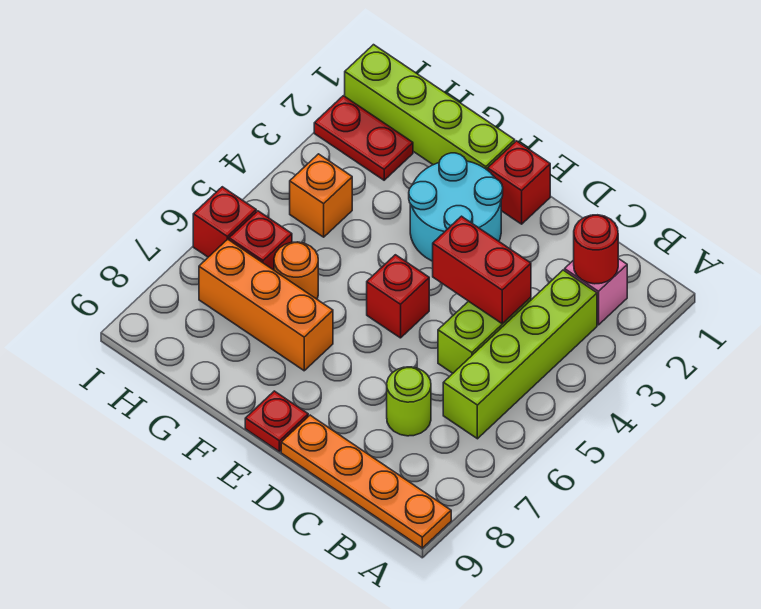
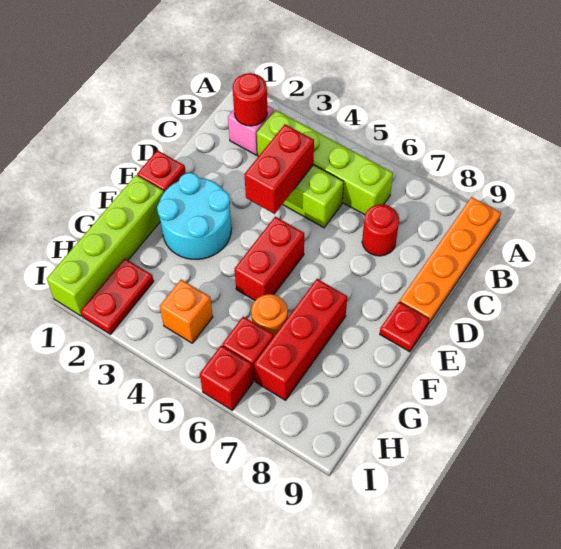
lime 1x1 round brick [387,367,431,436] -> red 1x1 round brick [362,204,399,256]
red 1x1 brick [367,255,429,338] -> red 1x2 brick [235,217,304,300]
orange 1x3 brick [199,239,333,371] -> red 1x3 brick [254,279,347,400]

